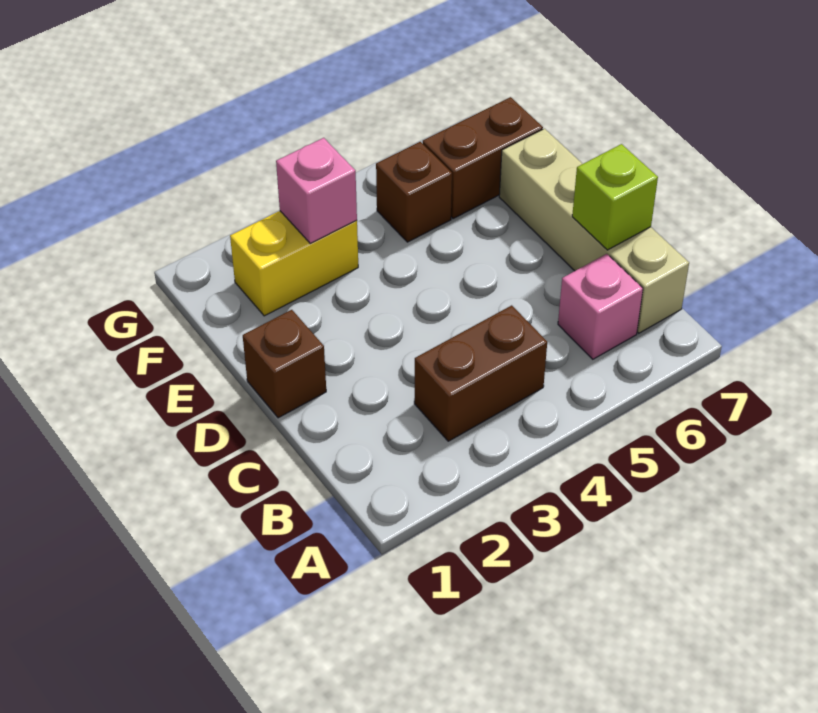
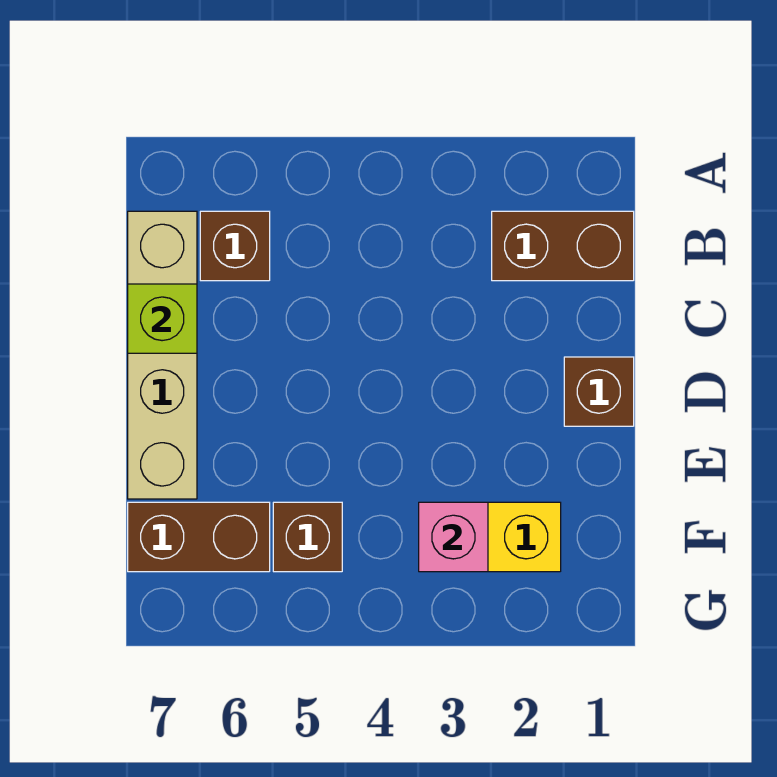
brown 1x2 brick [414,305,547,441] -> brown 1x2 brick moved to [492,211,634,281]
pink 1x1 brick [558,254,643,359] -> brown 1x1 brick [200,211,270,281]

